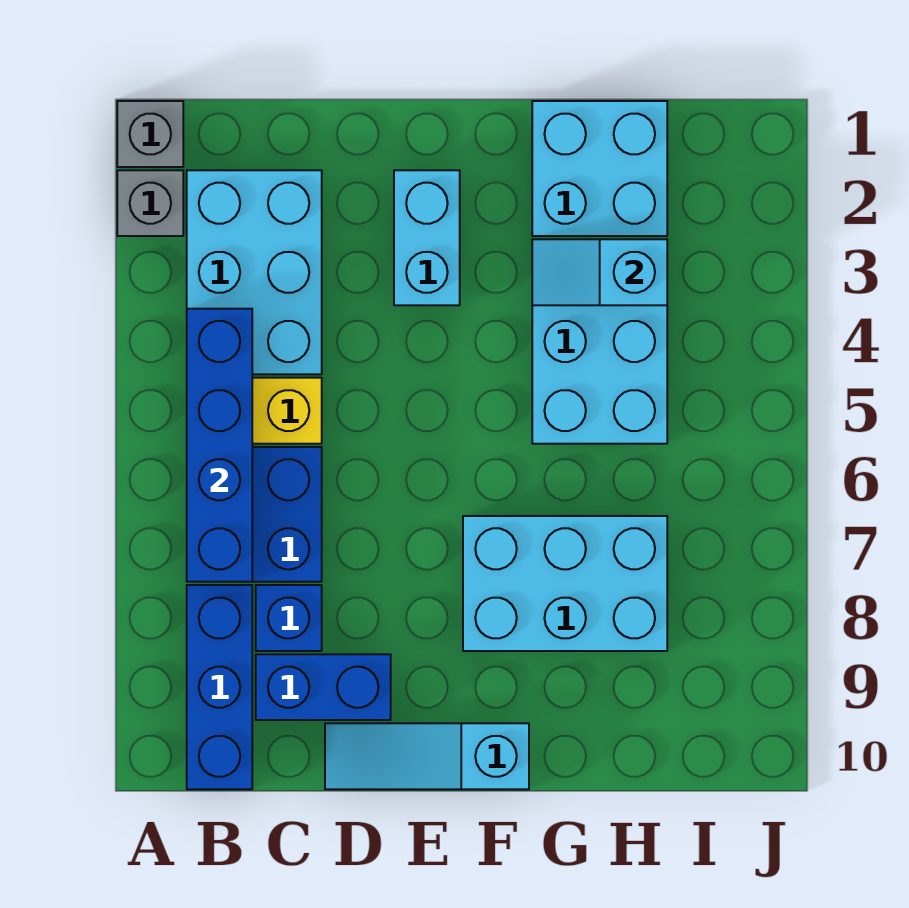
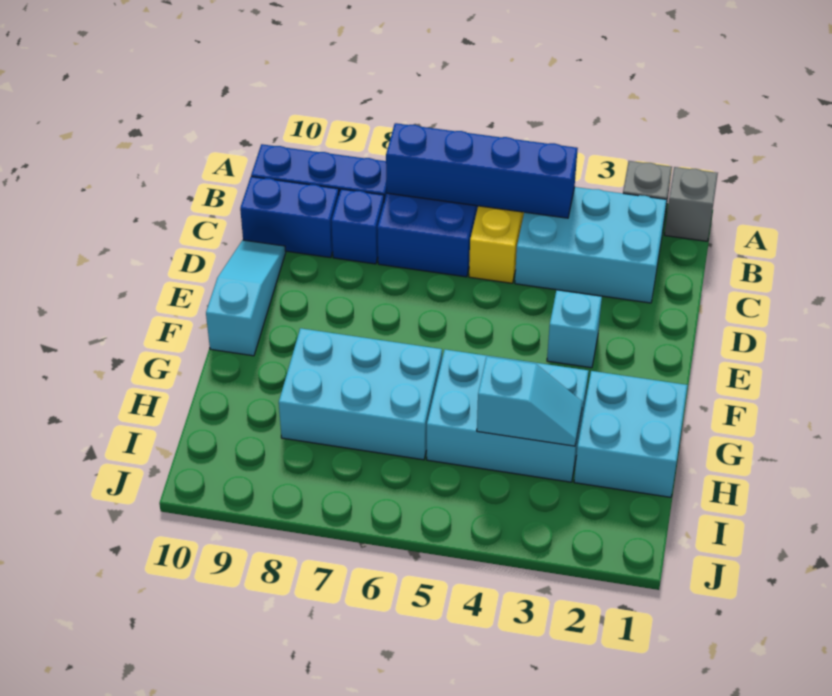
blue 1x2 brick [256,654,391,720] -> blue 1x2 brick turned to [240,177,339,258]
cyan 1x2 brick [394,170,460,305] -> cyan 1x1 brick [547,290,602,368]
cyan 2x3 brick [463,516,667,651] -> cyan 2x3 brick turned to [279,328,442,460]
cyan 1x2 slope [532,239,667,305] -> cyan 1x2 slope turned to [477,357,582,446]

